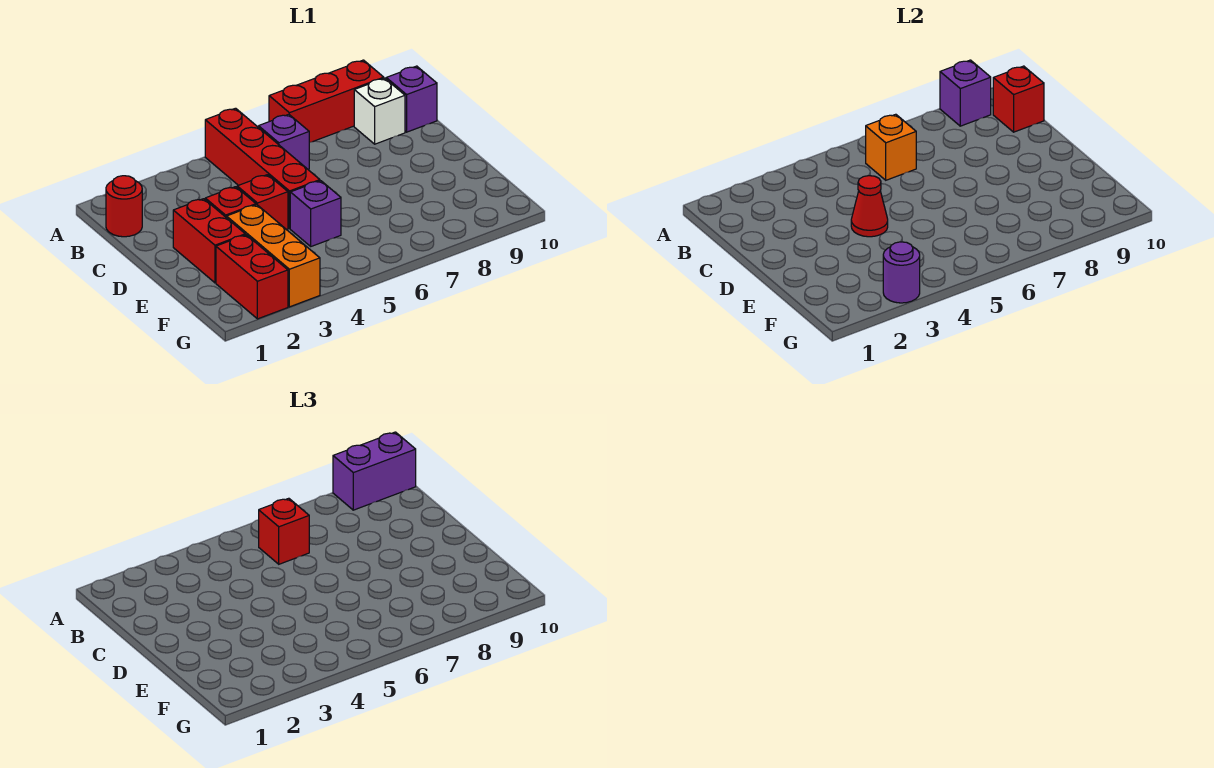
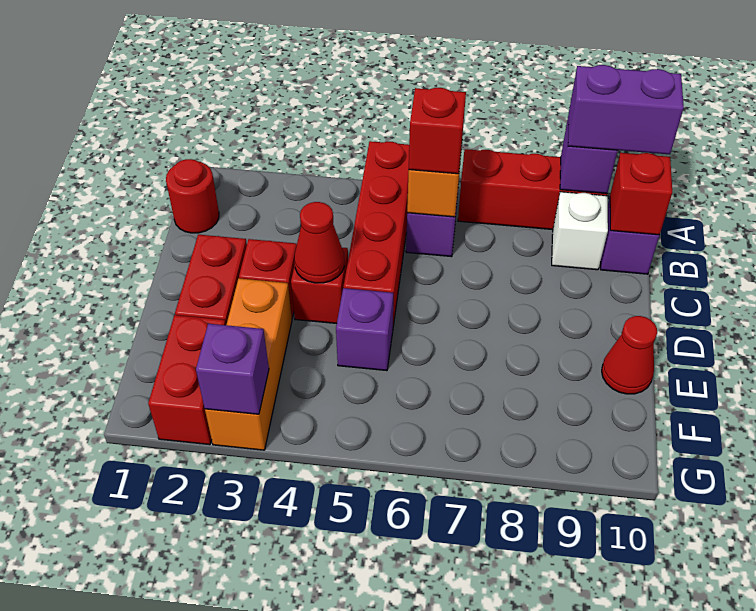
none -> red 1x1 cone [602,316,657,394]
purple 1x1 round brick [883,242,920,303] -> purple 1x1 brick [196,324,269,414]

